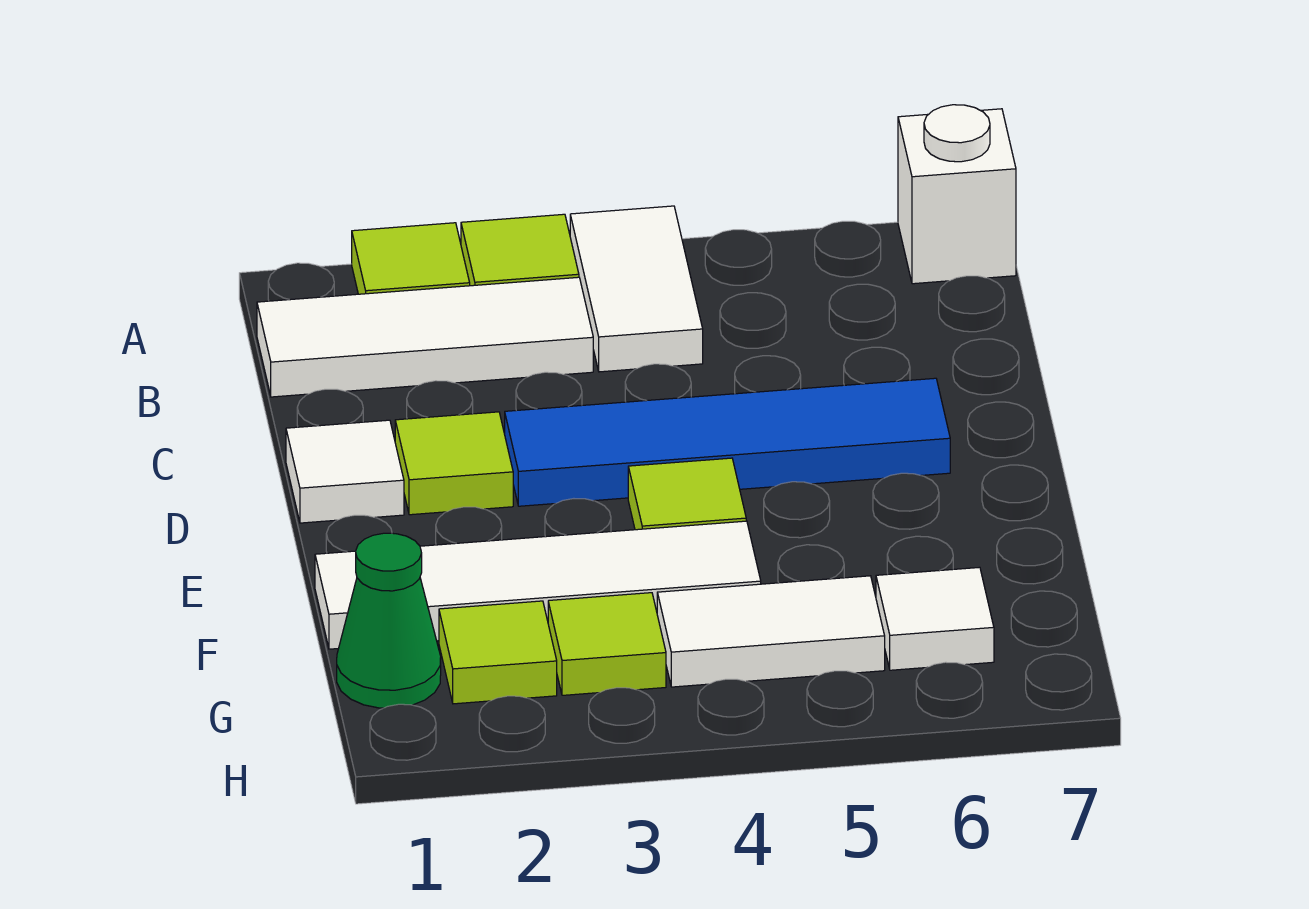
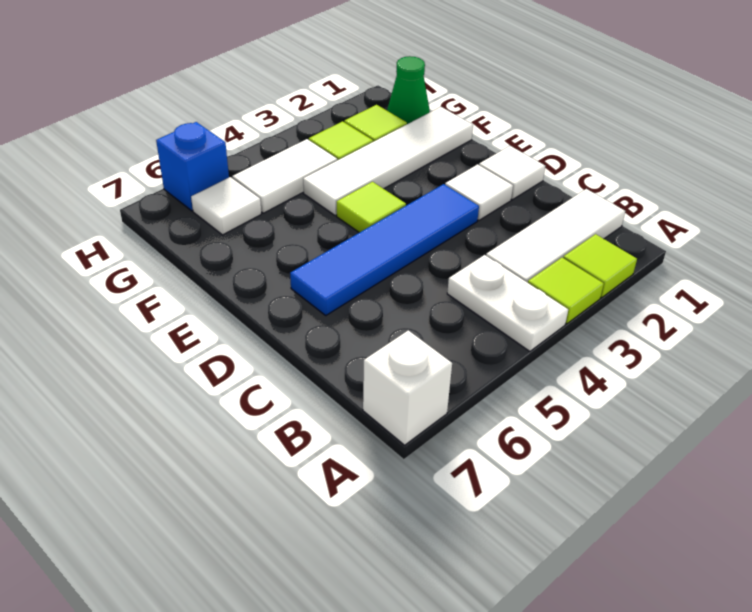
white 1x2 tile [570,206,703,372] -> white 1x2 plate [447,255,568,351]
lime 1x1 tile [395,412,513,515] -> white 1x1 tile [445,164,513,220]
none -> blue 1x1 brick [156,122,229,211]

